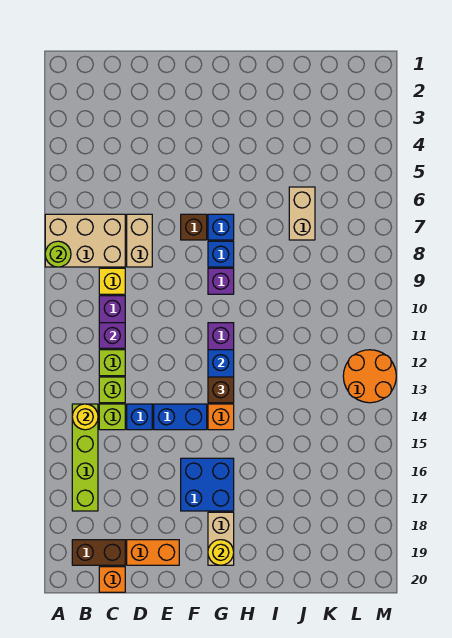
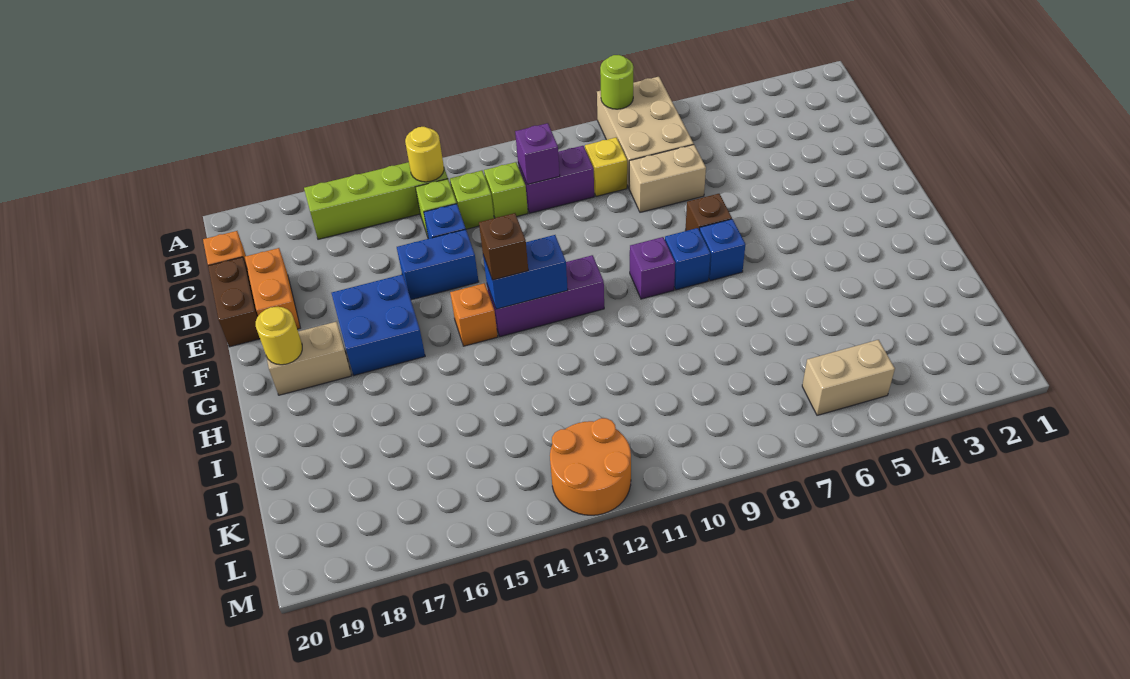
brown 1x2 brick [72,540,125,565] -> brown 1x2 brick moved to [208,257,260,347]
blue 1x2 brick [154,404,207,430] -> blue 1x2 brick turned to [397,229,479,300]
tan 1x2 brick [289,187,315,240] -> tan 1x2 brick moved to [802,340,895,415]

